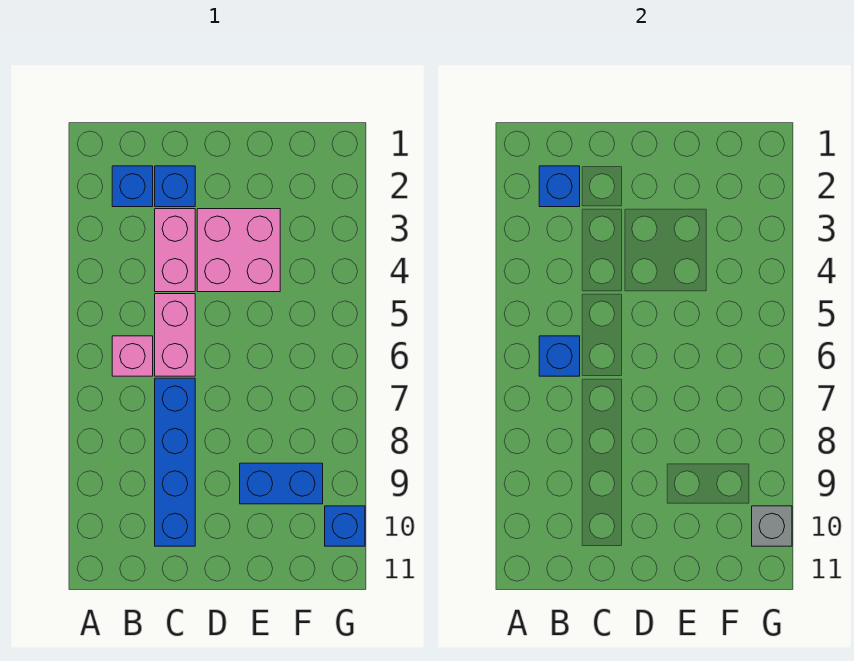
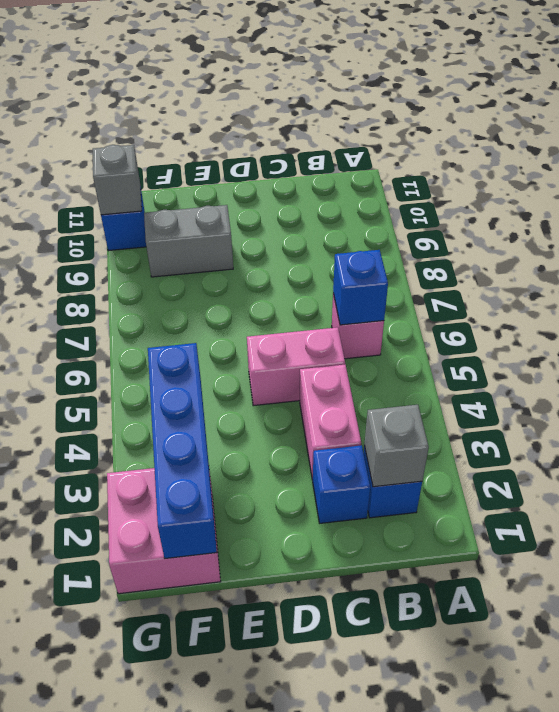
blue 1x1 brick [539,166,580,207] -> grey 1x1 brick [364,405,429,487]
pink 1x2 brick [155,294,195,376] -> pink 1x2 brick turned to [247,327,345,406]
blue 1x4 brick [155,378,195,546] -> blue 1x4 brick moved to [148,343,217,559]
pink 2x2 brick [197,209,280,292] -> pink 2x2 brick moved to [107,468,221,594]
blue 1x2 brick [240,463,323,504] -> grey 1x2 brick [144,205,233,277]

